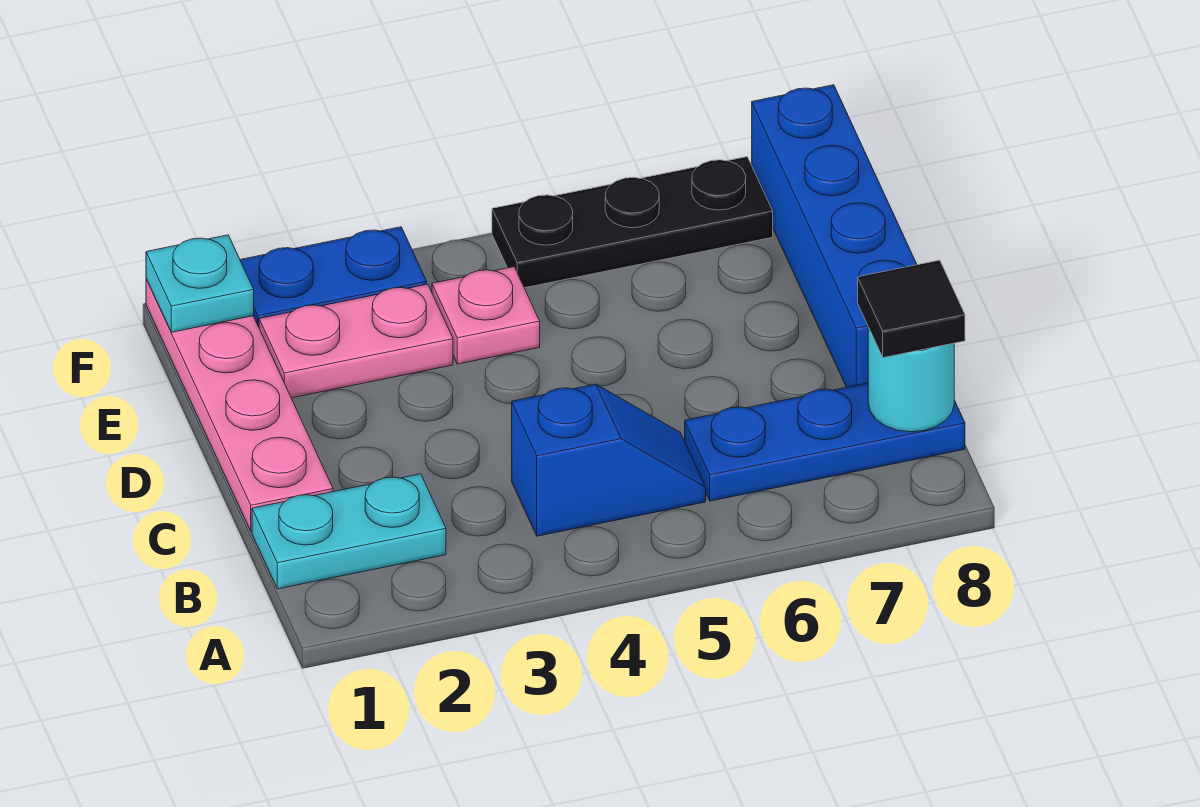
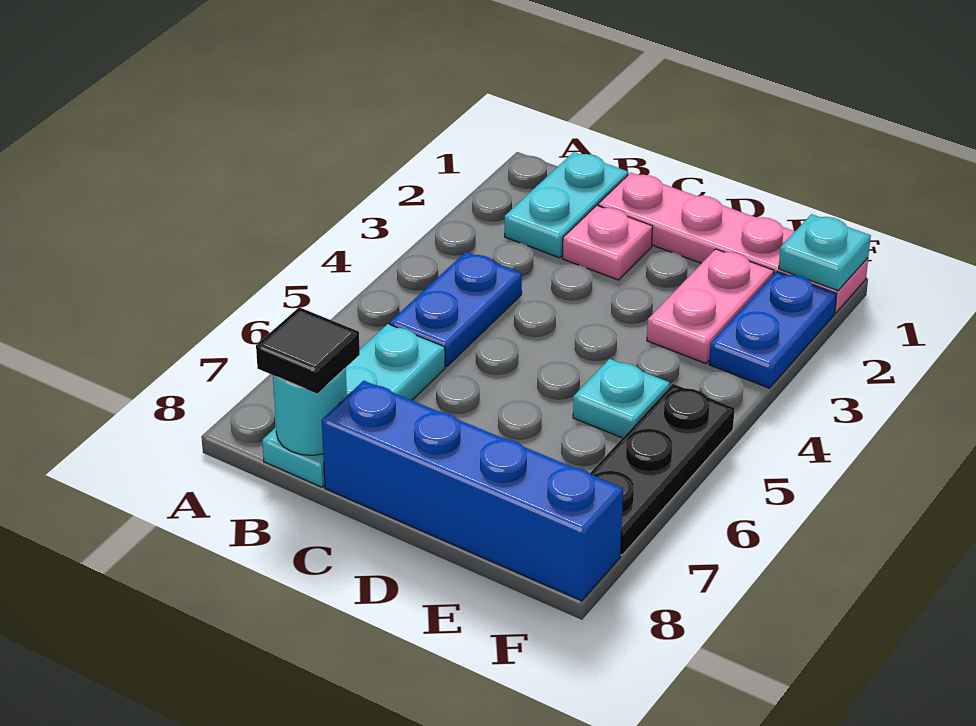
blue 1x2 slope [512,384,706,536] -> blue 1x2 plate [390,252,522,367]
blue 1x3 plate [685,383,965,501] -> cyan 1x3 plate [262,324,445,487]
pink 1x1 plate [432,267,540,364] -> pink 1x1 plate moved to [562,205,653,280]
none -> cyan 1x1 plate [573,359,670,438]

